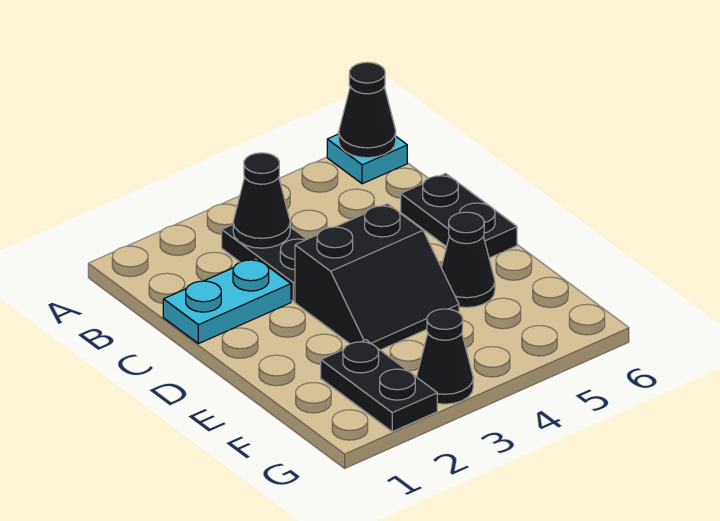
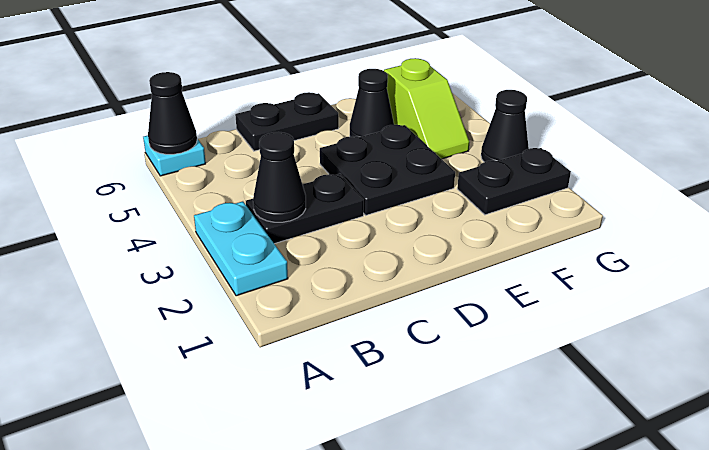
cyan 1x2 plate [163,258,291,344] -> cyan 1x2 plate moved to [194,201,288,296]
black 2x2 slope [295,204,459,350] -> black 2x2 plate [320,125,455,215]
none -> lime 1x2 slope [384,58,470,159]

